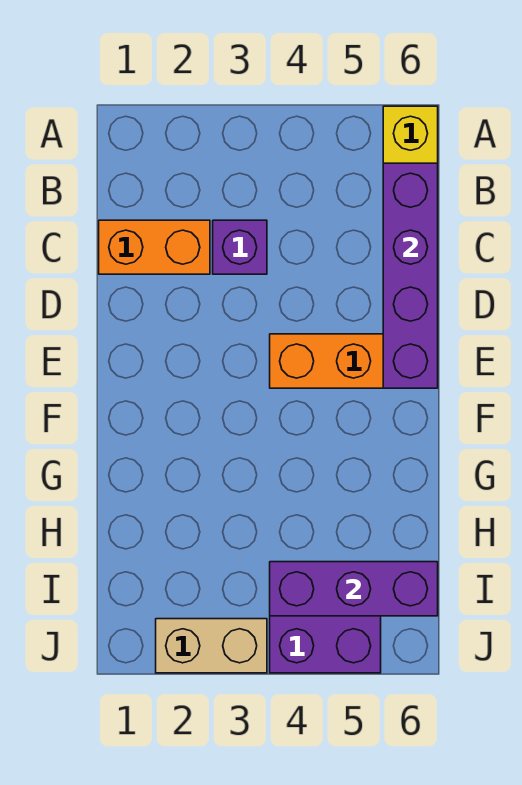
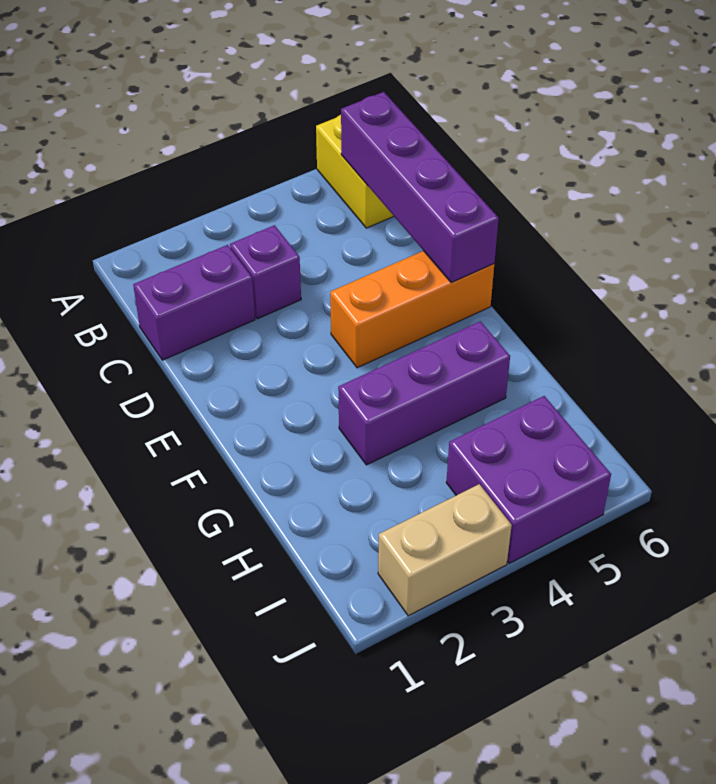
orange 1x2 brick [99,220,210,274] -> purple 1x2 brick [133,245,255,360]
purple 1x3 brick [270,562,438,616] -> purple 1x3 brick moved to [338,321,510,465]

